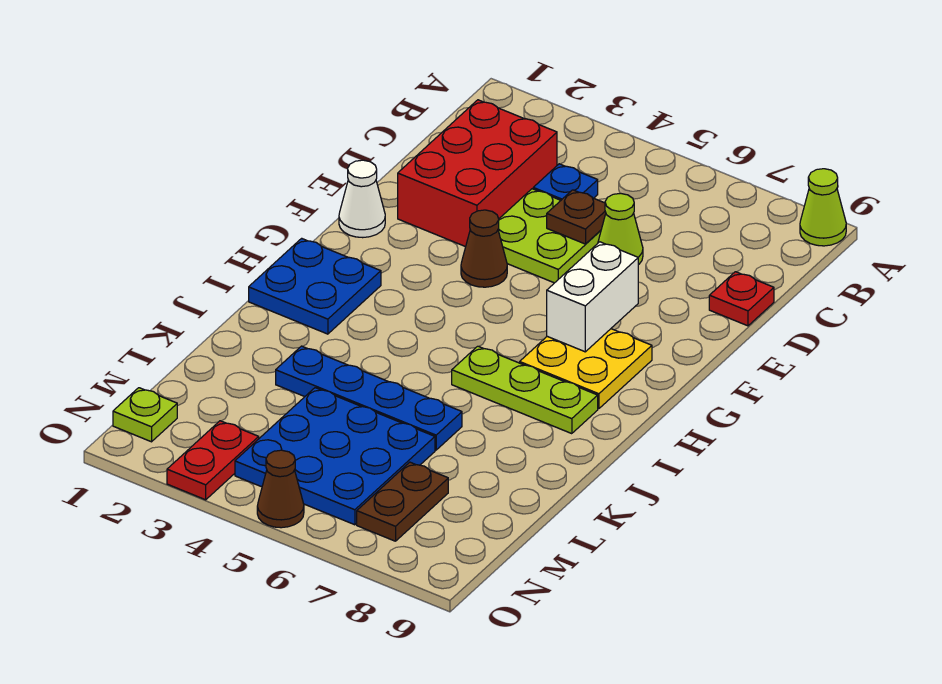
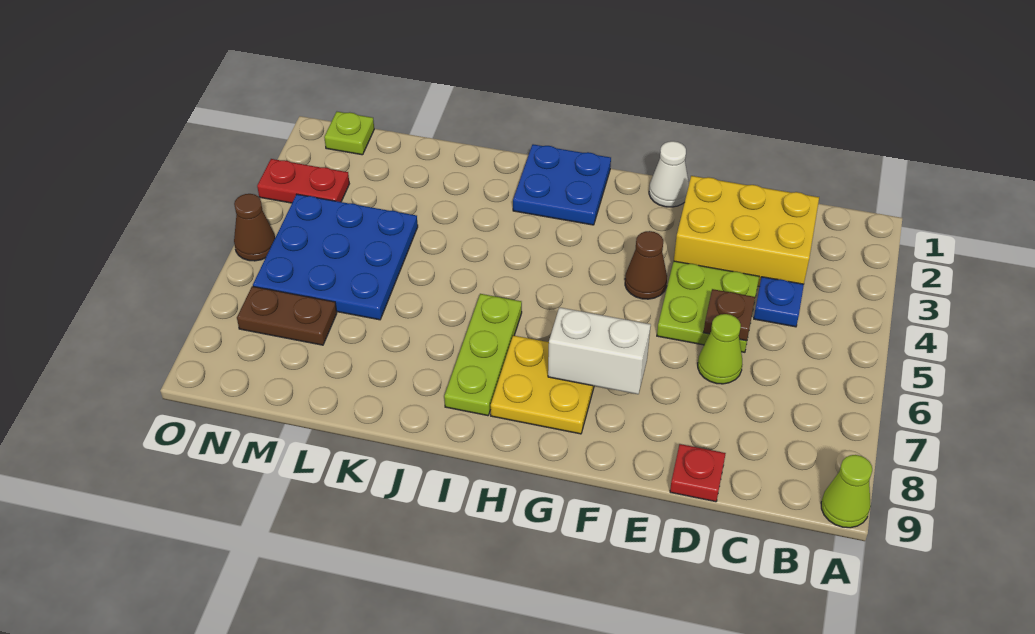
red 2x3 brick [398,100,557,247] -> yellow 2x3 brick [674,176,819,287]
blue 1x4 plate [276,346,462,450] -> none

